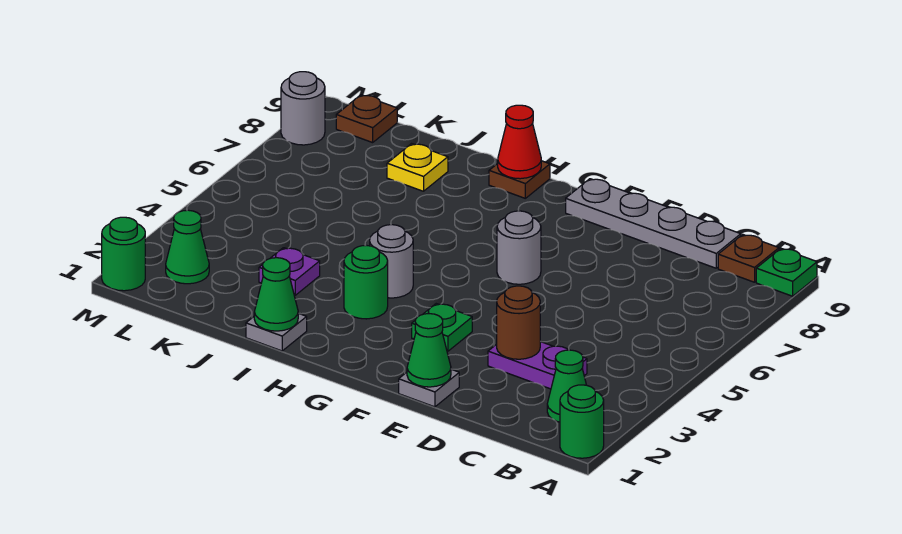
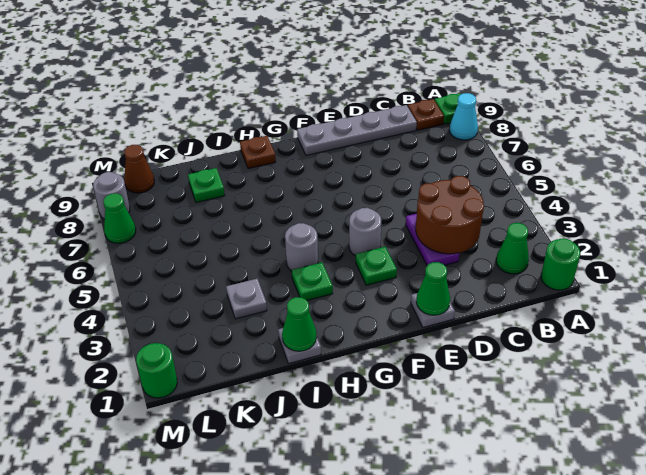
none -> cyan 1x1 cone [450,93,478,140]
purple 1x2 plate [488,342,587,389] -> purple 1x2 plate turned to [406,214,459,265]
brown 1x1 round brick [497,286,540,359] -> brown 2x2 round brick [416,176,484,254]
grey 1x1 round brick [497,211,541,284] -> grey 1x1 round brick moved to [349,208,381,256]
green 1x1 round brick [344,245,388,319] -> green 1x1 plate [292,263,333,300]
red 1x1 cone [498,105,541,179] -> none
purple 1x1 plate [259,248,320,295] -> grey 1x1 plate [226,279,267,319]
yellow 1x1 plate [387,144,448,191] -> green 1x1 plate [188,168,225,202]
green 1x1 cone [166,210,209,284] -> green 1x1 cone moved to [103,193,136,243]
brown 1x1 plate [336,95,397,143] -> brown 1x1 cone [124,145,154,193]

